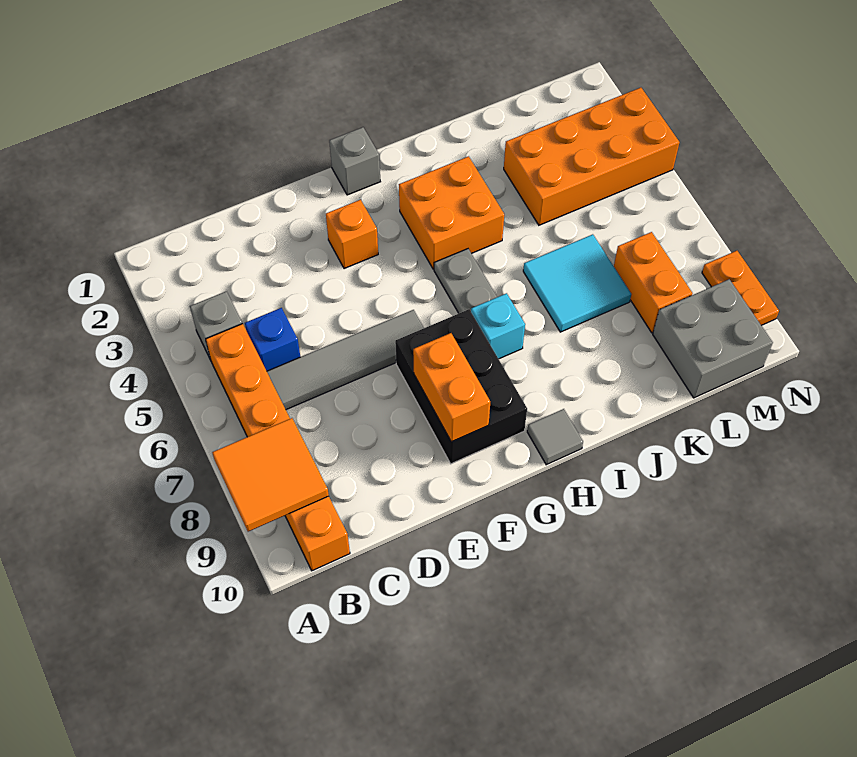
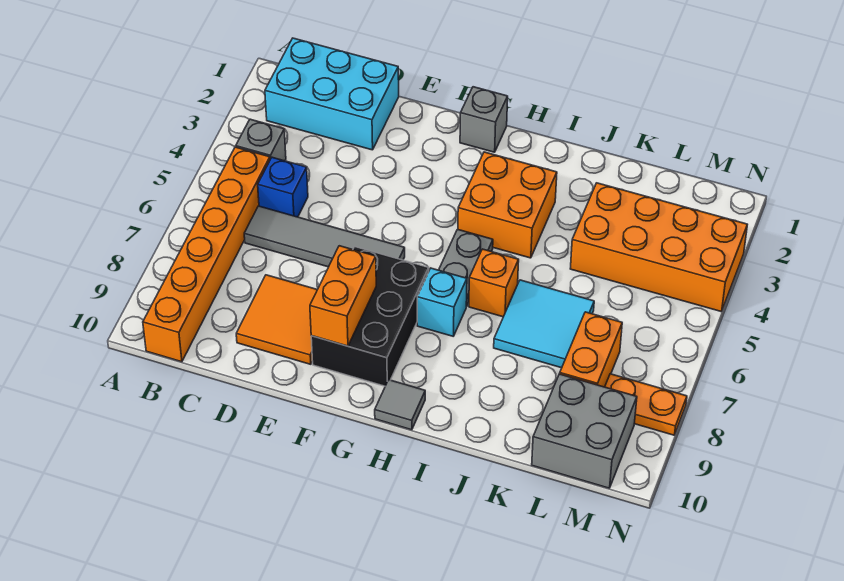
orange 2x2 tile [212,418,329,532] -> orange 2x2 tile moved to [236,275,317,364]
none -> cyan 2x3 brick [265,38,399,150]
orange 1x1 brick [326,200,378,269] -> orange 1x1 brick moved to [469,249,519,317]
orange 1x2 plate [702,251,779,325] -> orange 1x2 plate turned to [605,374,687,435]

